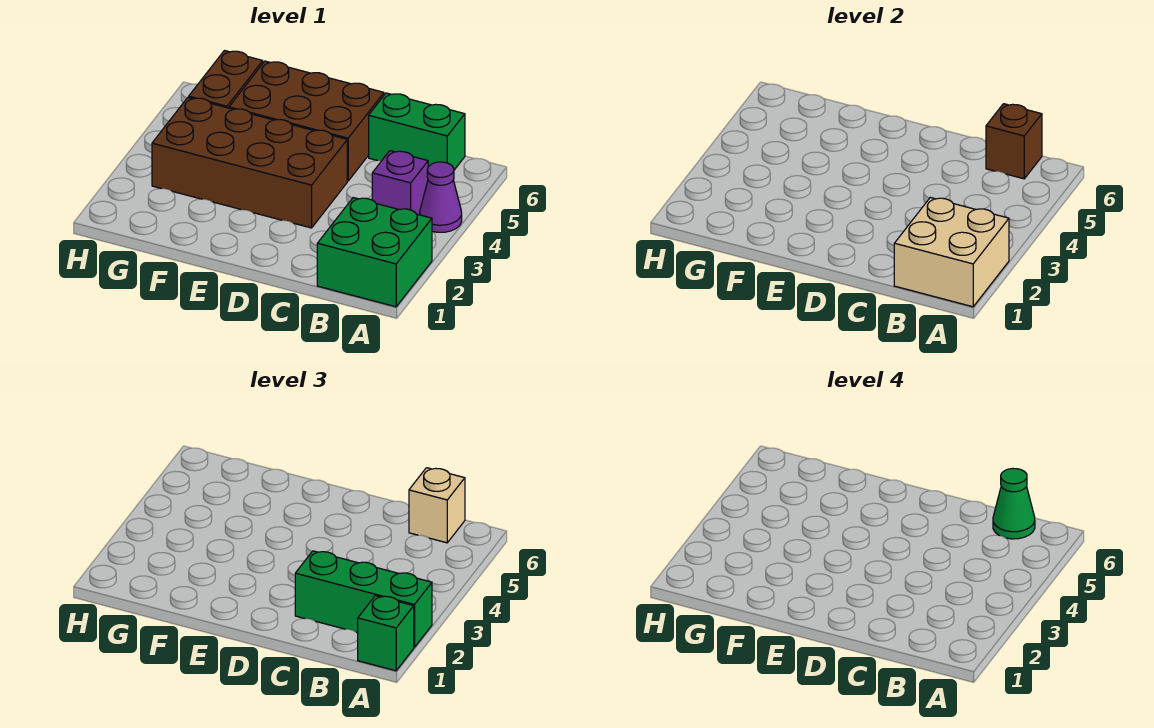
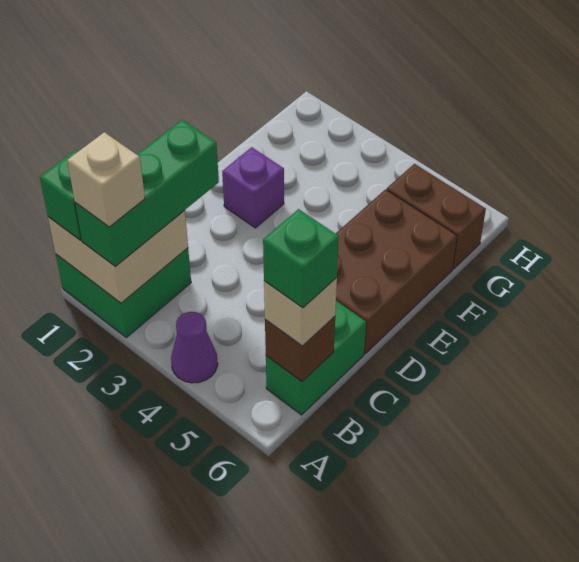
none -> tan 1x1 brick [67,132,145,227]
purple 1x1 brick [372,151,428,215] -> purple 1x1 brick moved to [222,147,284,228]
green 1x1 cone [993,468,1035,539] -> green 1x1 brick [263,209,339,308]
brown 2x4 brick [152,97,347,228] -> none

